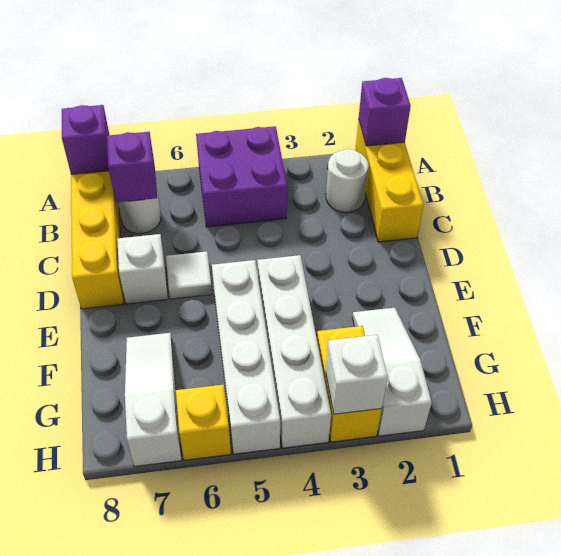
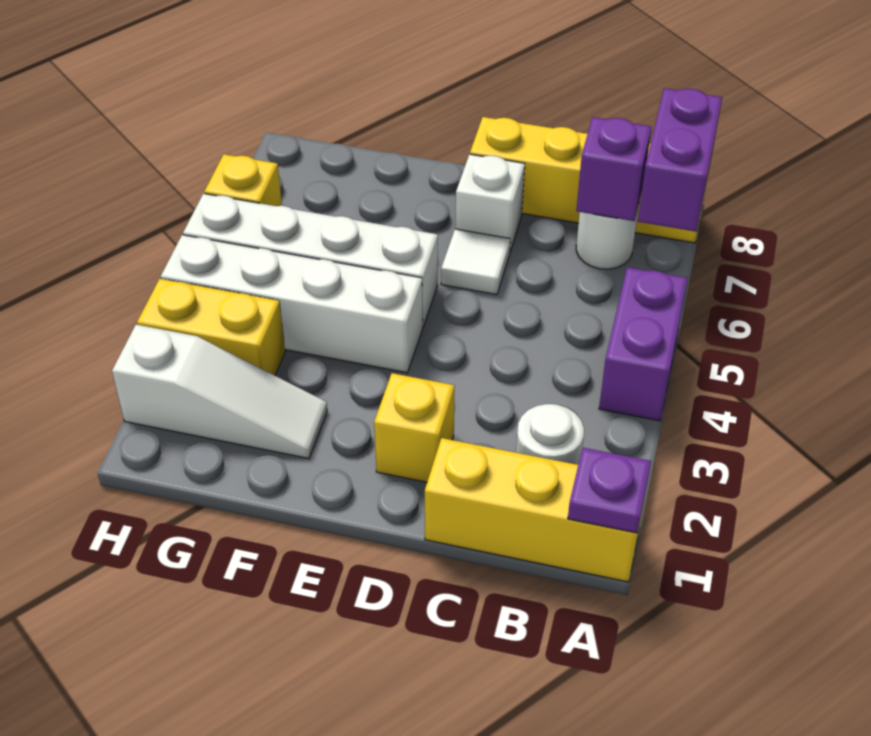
purple 1x1 brick [359,78,411,146] -> purple 1x1 plate [568,448,651,533]
purple 2x2 brick [196,126,287,227] -> purple 1x2 brick [599,267,688,421]
purple 1x1 brick [62,105,109,174] -> purple 1x2 brick [638,88,722,232]
none -> yellow 1x1 brick [374,373,454,482]
white 1x3 slope [125,333,182,466] -> none
white 1x1 brick [326,335,388,414] -> none

